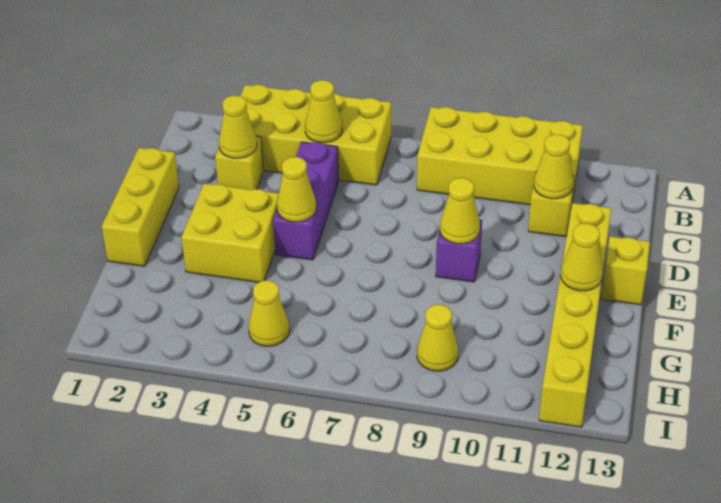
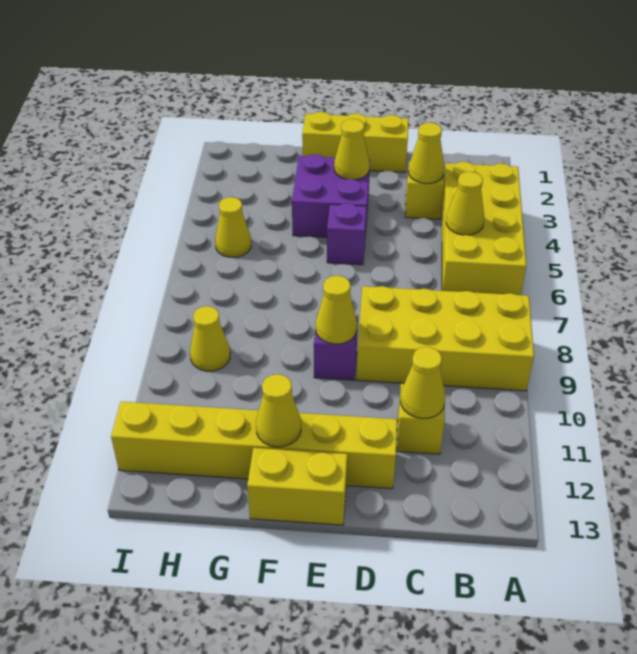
yellow 2x4 brick [417,107,583,205] -> yellow 2x4 brick turned to [357,286,534,391]
purple 1x3 brick [273,142,339,260] -> purple 1x1 brick [327,203,367,265]
yellow 2x2 brick [182,184,279,282] -> purple 2x2 brick [292,154,370,237]
yellow 1x1 cone [277,157,316,222] -> yellow 1x1 cone moved to [334,119,370,180]
yellow 1x1 brick [601,236,650,305] -> yellow 1x2 brick [247,448,347,525]

